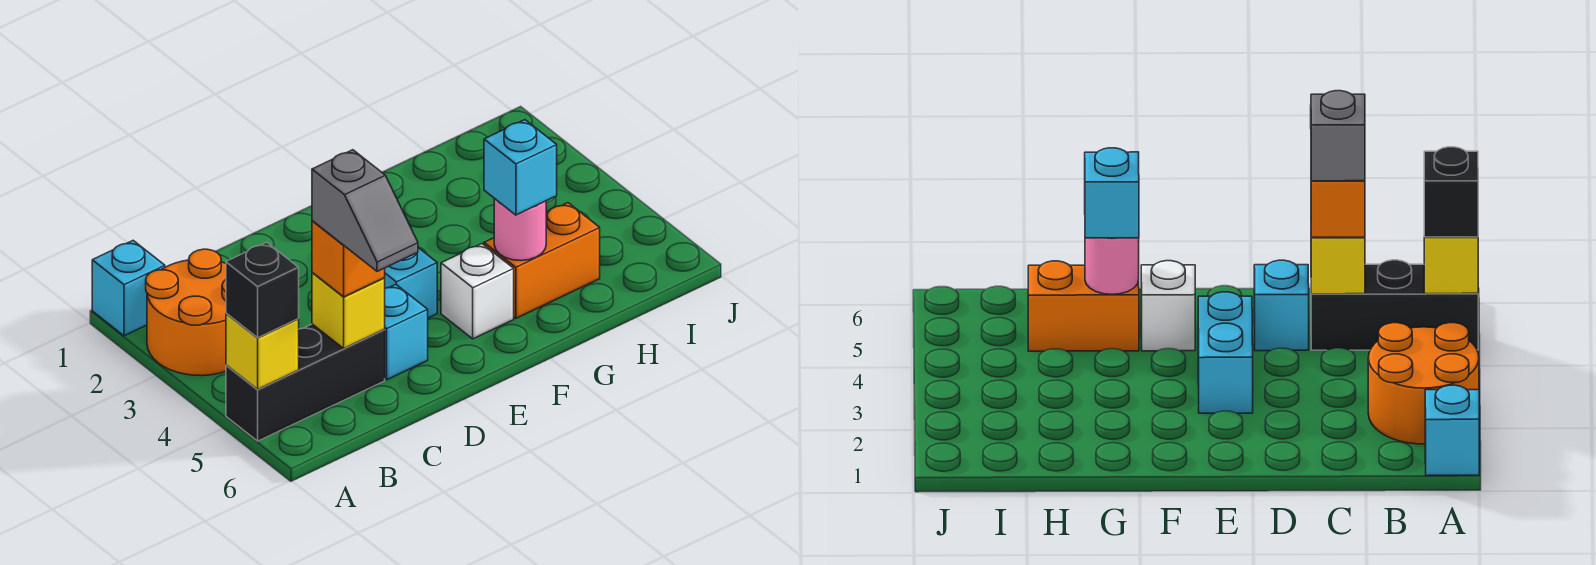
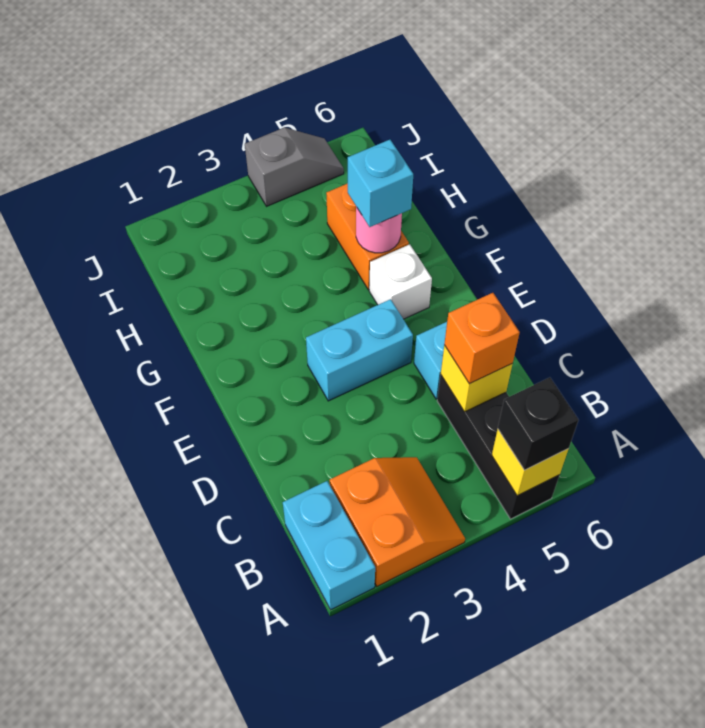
cyan 1x1 brick [92,241,165,336] -> cyan 1x2 brick [283,481,375,610]
orange 2x2 round brick [146,249,226,376] -> orange 2x2 slope [330,457,465,586]
grey 1x2 slope [312,150,418,271] -> grey 1x2 slope moved to [245,128,344,206]

